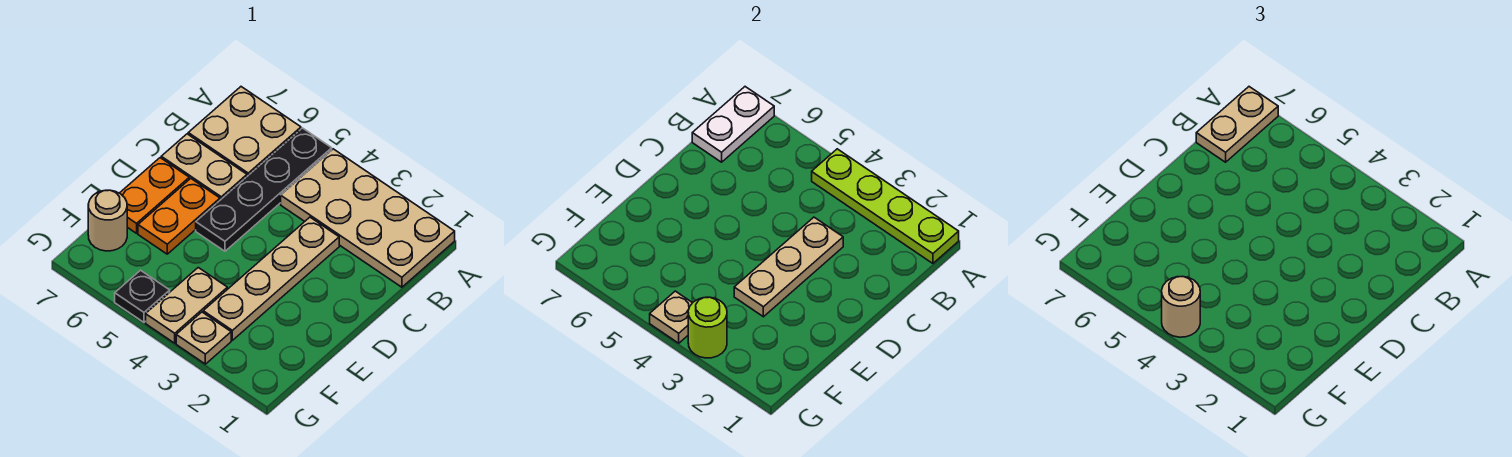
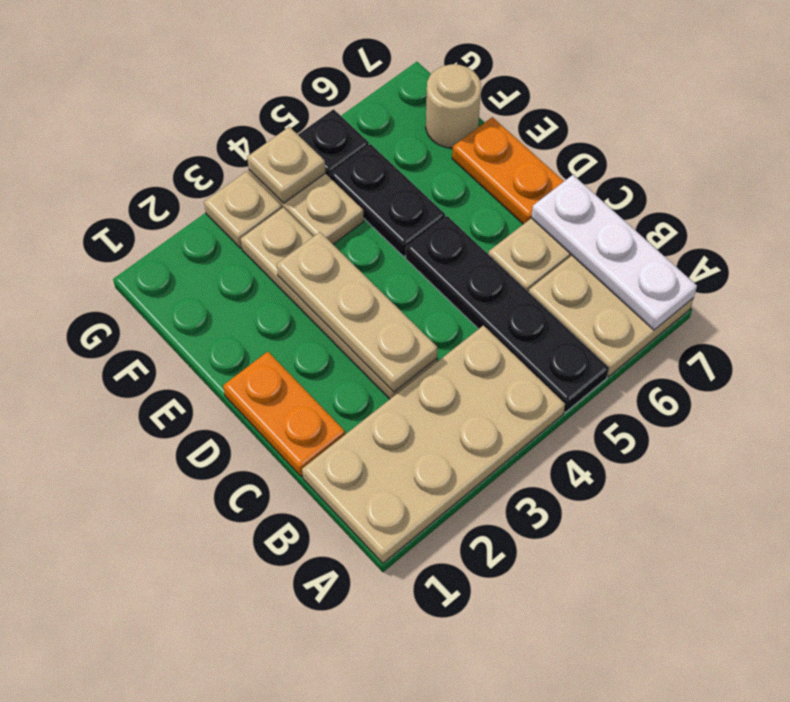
lime 1x4 plate [812,149,959,263] -> none
white 1x2 plate [692,87,774,162] -> white 1x3 plate [531,175,697,330]
tan 1x2 plate [1196,87,1278,162] -> none
orange 1x2 plate [138,178,220,254] -> orange 1x2 plate moved to [223,352,345,476]
none -> black 1x2 plate [329,144,445,257]
lime 1x1 round brick [688,297,727,358] -> none
tan 1x1 round brick [1162,276,1200,337] -> none

